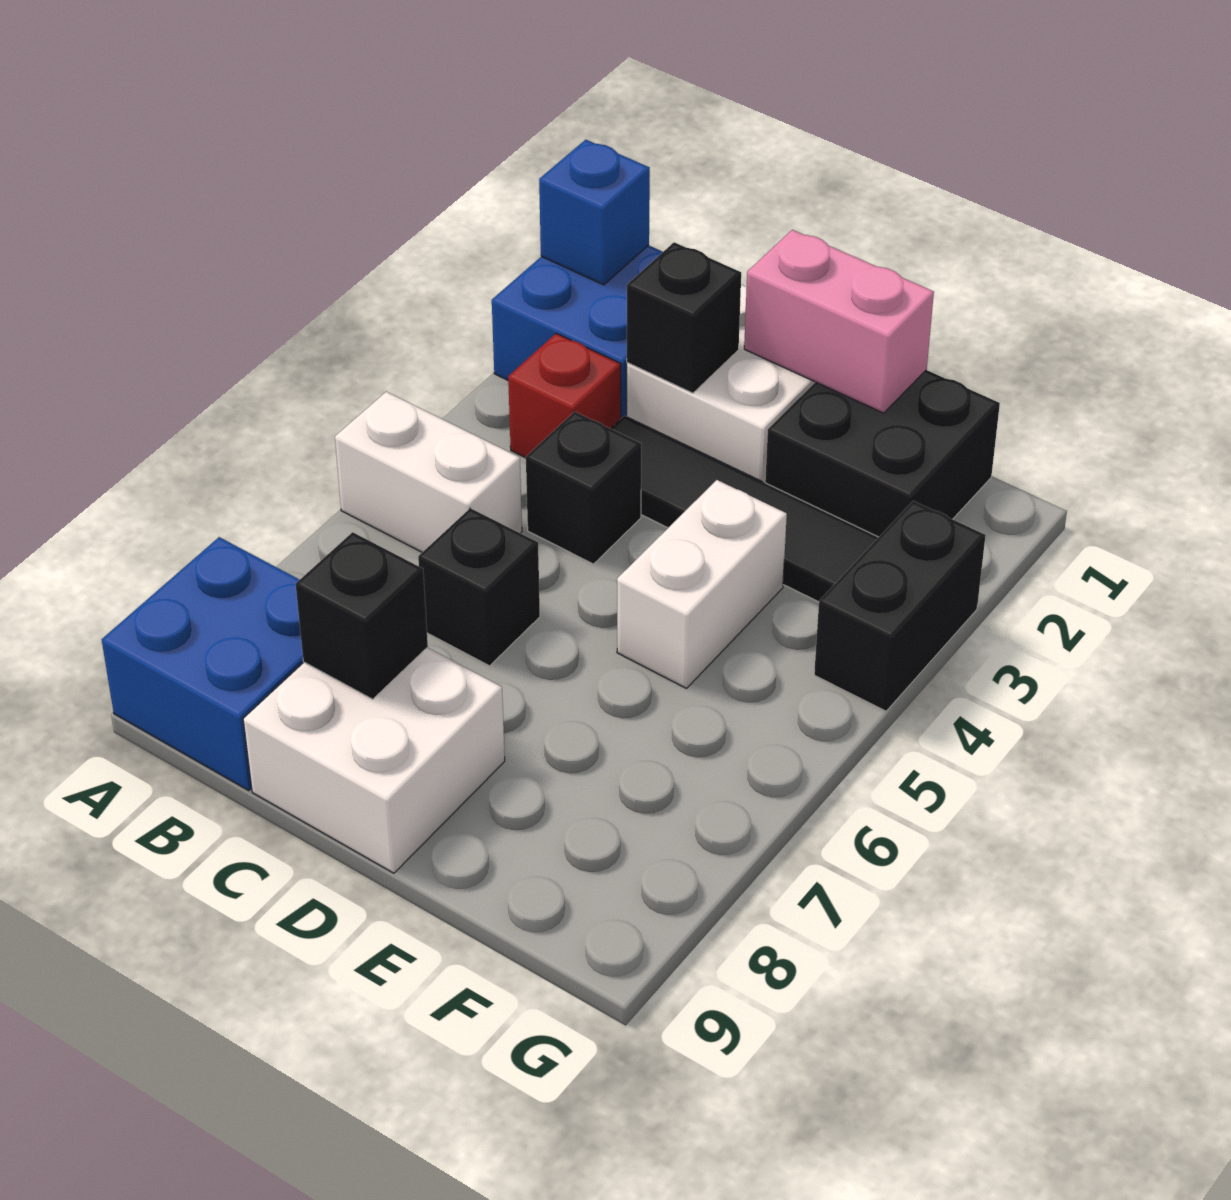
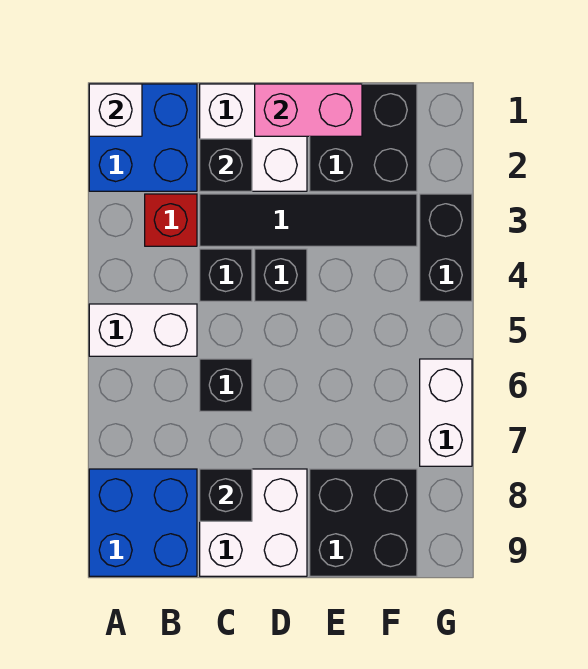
blue 1x1 brick [539,140,650,285] -> white 1x1 brick [89,84,142,136]
none -> black 1x1 brick [255,249,307,301]
white 1x2 brick [617,480,787,688] -> white 1x2 brick moved to [420,359,472,466]
none -> black 2x2 brick [310,469,417,576]

